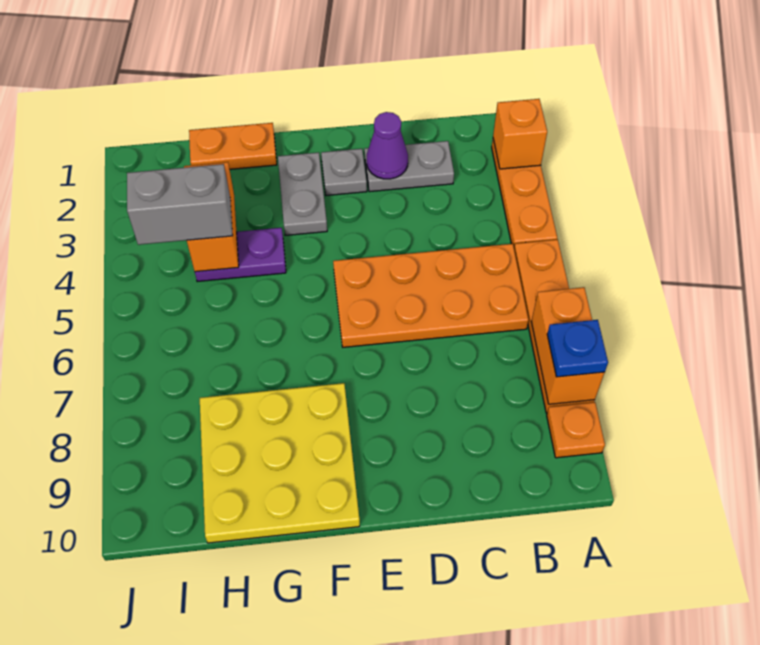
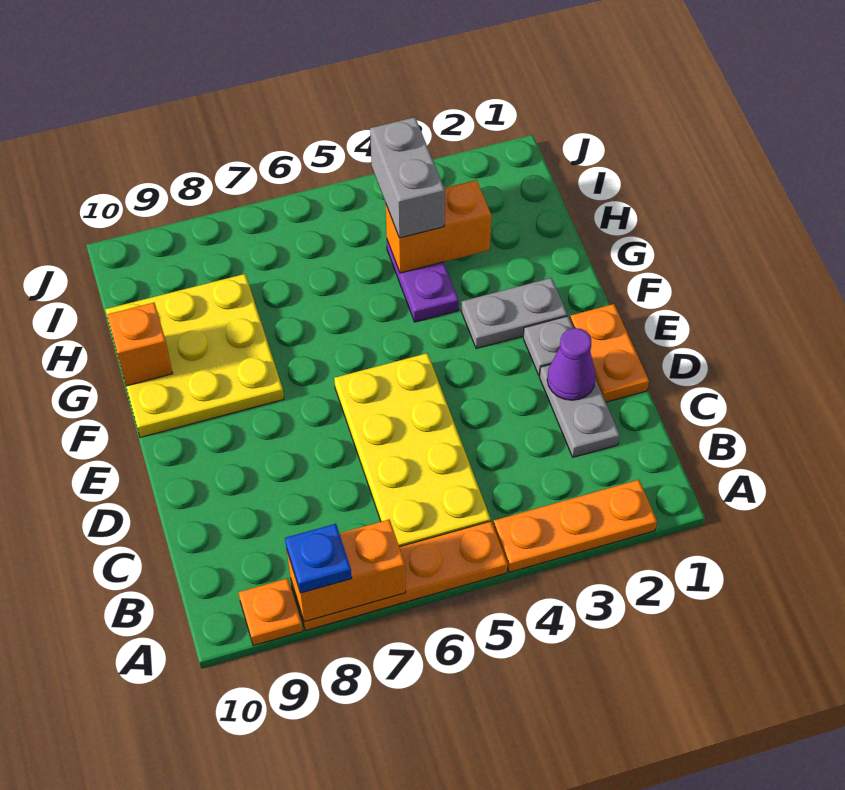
orange 1x1 brick [493,99,547,169] -> orange 1x1 brick moved to [107,303,173,386]
orange 2x4 plate [333,244,529,347] -> yellow 2x4 plate [334,353,491,547]
orange 1x2 plate [189,123,277,169] -> orange 1x2 plate moved to [570,304,649,402]

